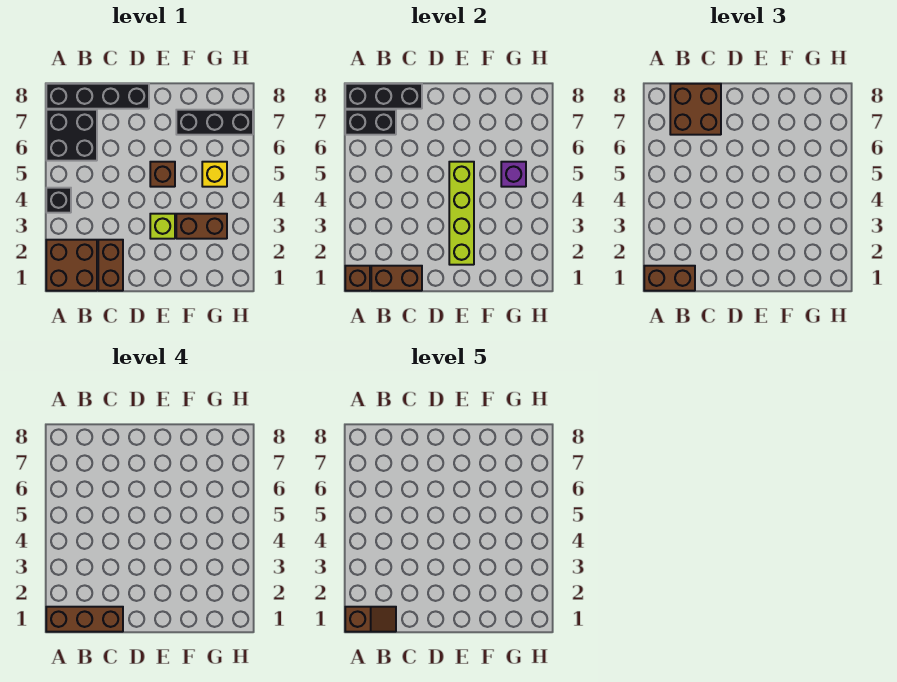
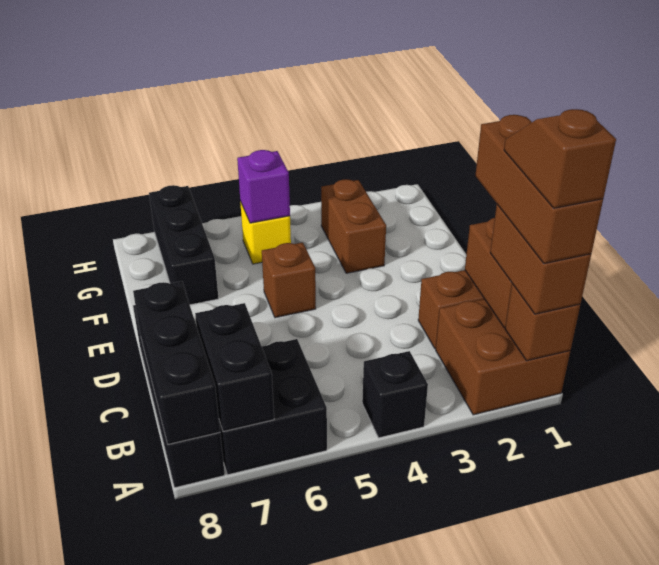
brown 2x2 brick [670,84,721,135] -> none
lime 1x4 brick [449,162,474,265] -> none
lime 1x1 brick [150,214,175,239] -> none

